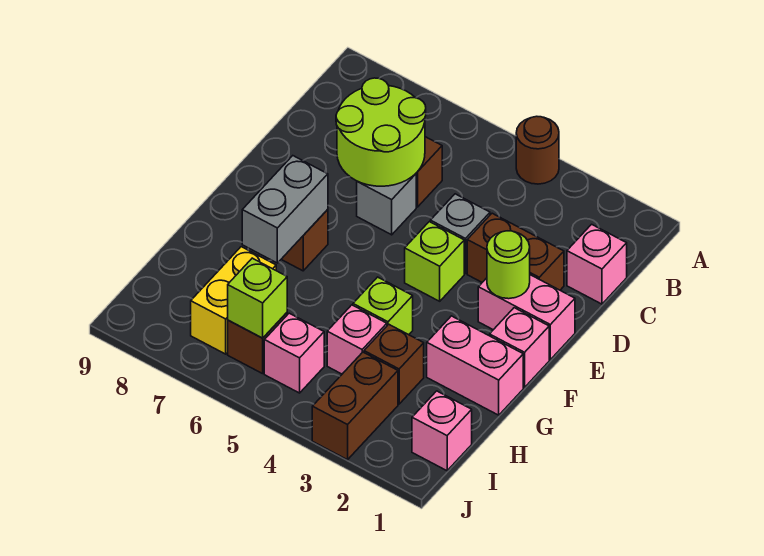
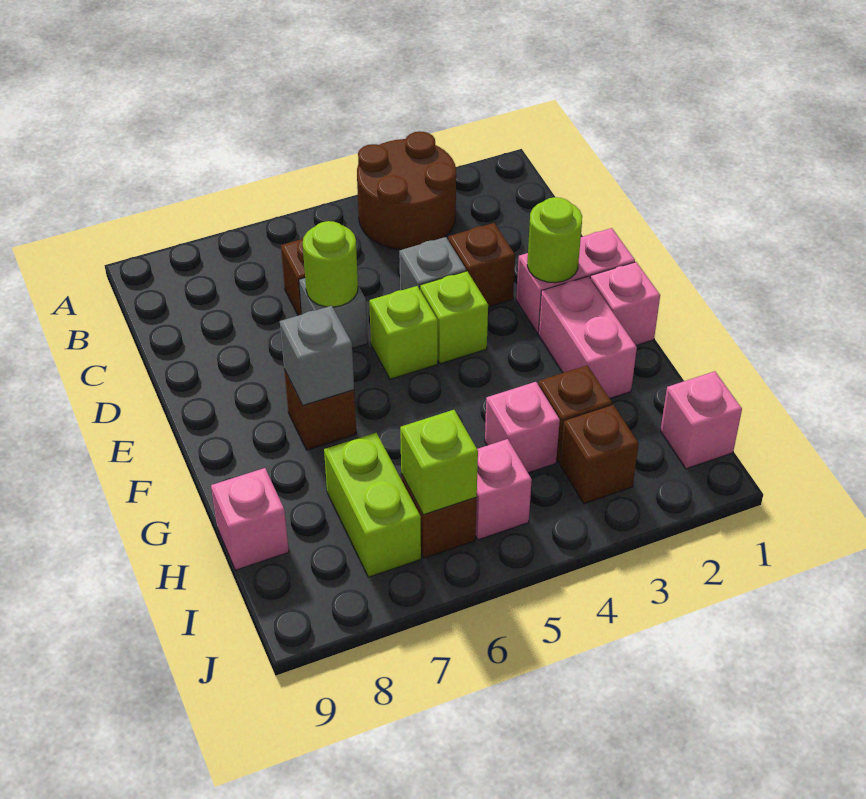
brown 1x1 round brick [516,116,559,184] -> brown 2x2 round brick [357,131,456,250]
pink 1x1 brick [567,224,627,304] -> pink 1x1 brick moved to [211,468,289,570]
lime 2x2 round brick [336,78,426,186] -> lime 1x1 round brick [303,221,358,307]
brown 1x2 brick [467,213,564,290] -> brown 1x1 brick [448,223,515,307]
grey 1x2 brick [242,156,328,263] -> grey 1x1 brick [280,306,354,405]
pink 1x2 brick [427,316,523,415] -> pink 1x2 brick turned to [539,277,637,399]
lime 1x1 brick [353,277,413,335] -> lime 1x1 brick moved to [369,286,438,379]
yellow 1x2 brick [191,247,276,354] -> lime 1x2 brick [324,433,421,577]
brown 1x2 brick [312,352,398,460] -> brown 1x1 brick [560,405,639,504]

